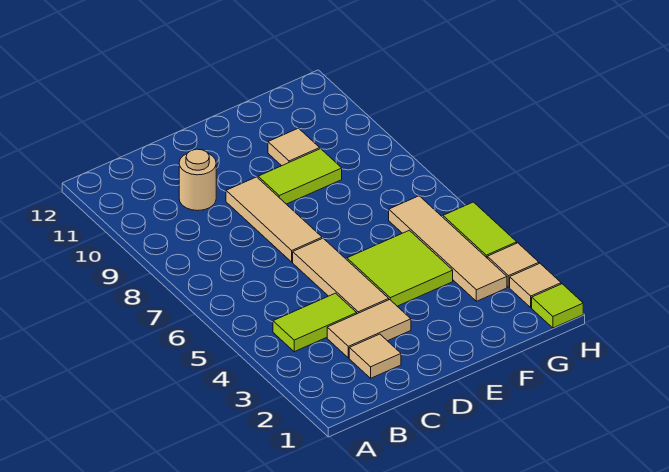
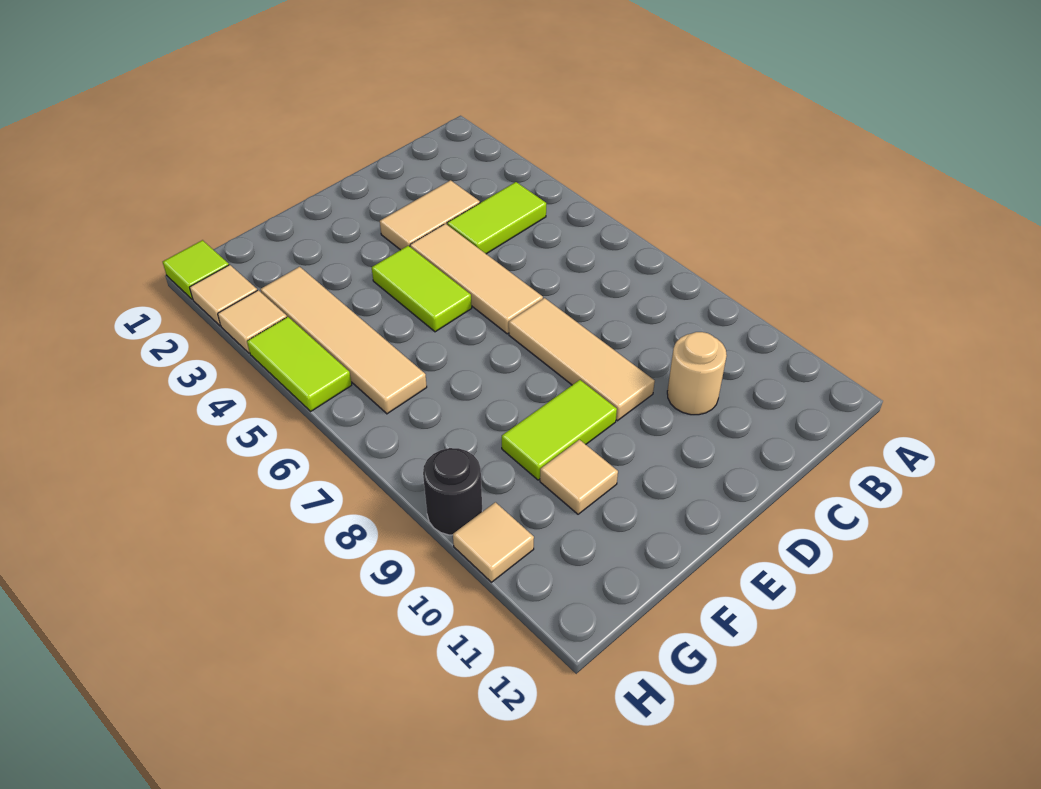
tan 1x1 tile [349,334,401,378] -> tan 1x1 tile moved to [453,502,534,582]
lime 2x2 tile [347,230,453,306] -> lime 1x2 tile [372,246,472,332]
none -> black 1x1 round brick [423,448,482,535]

